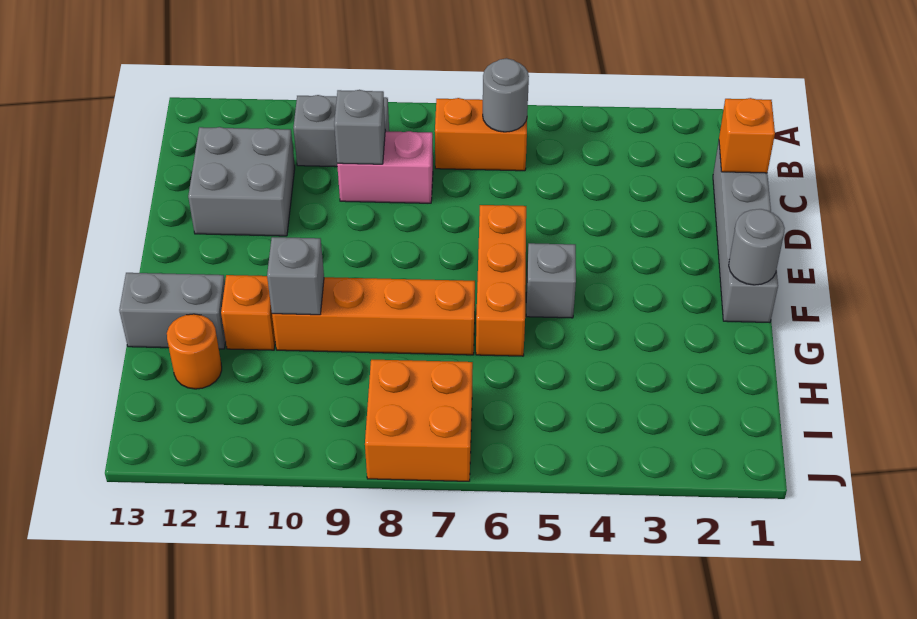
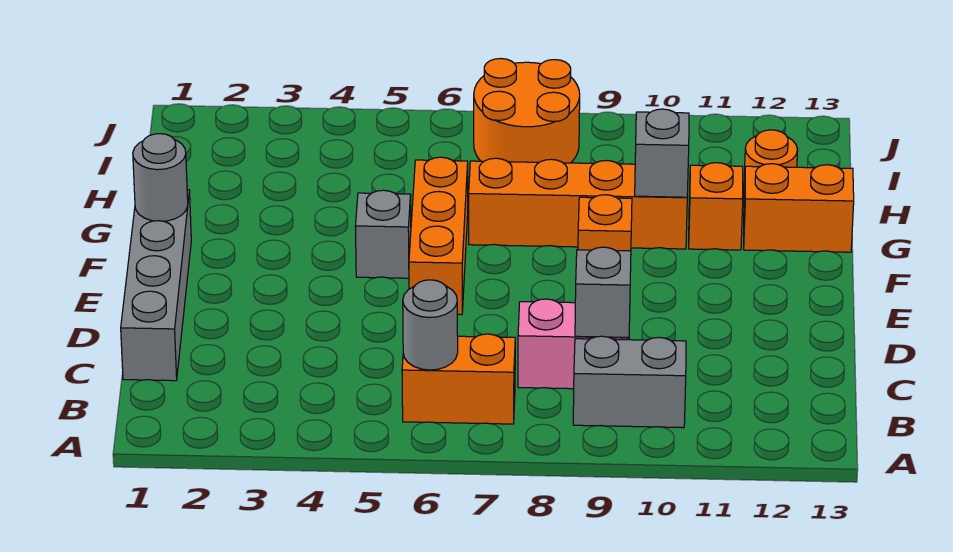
orange 1x1 brick [719,98,775,173] -> orange 1x1 brick moved to [578,195,632,251]
grey 2x2 brick [188,127,295,236] -> none
grey 1x2 brick [119,273,226,349] -> orange 1x2 brick [744,164,854,252]
orange 2x2 brick [365,360,473,481] -> orange 2x2 round brick [474,59,580,163]

